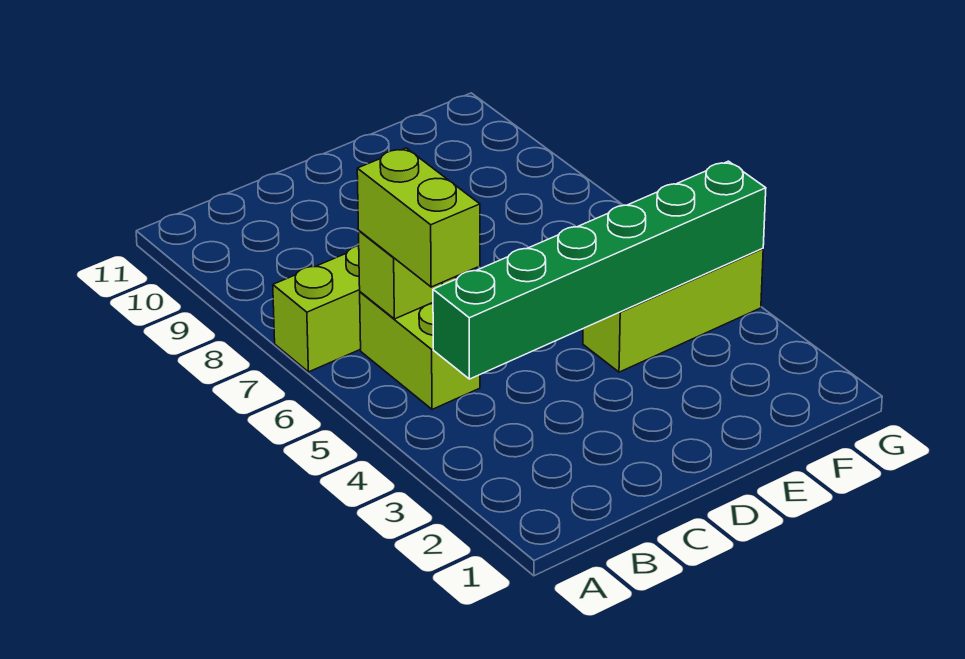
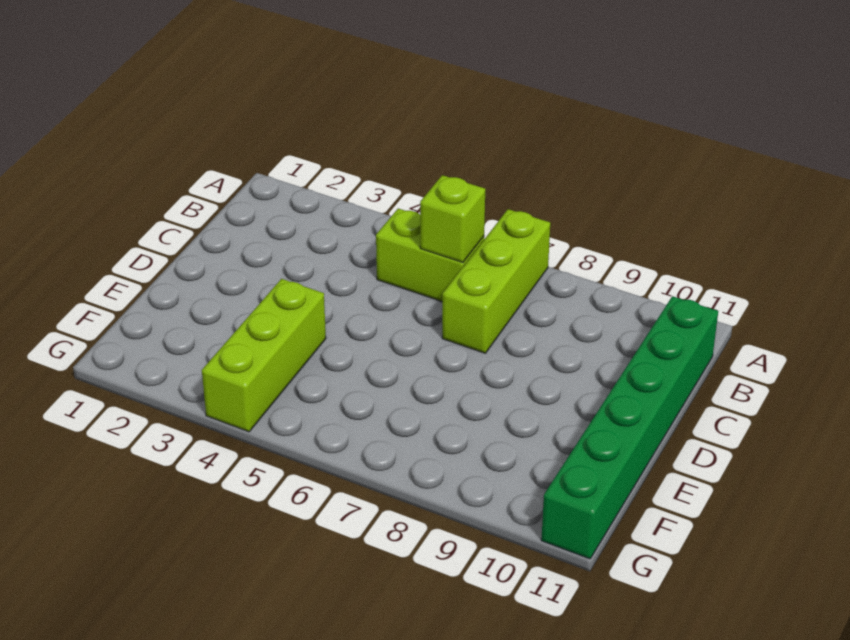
green 1x6 brick [433,161,766,379] -> green 1x6 brick moved to [541,296,718,559]
lime 1x2 brick [357,148,480,287] -> none

